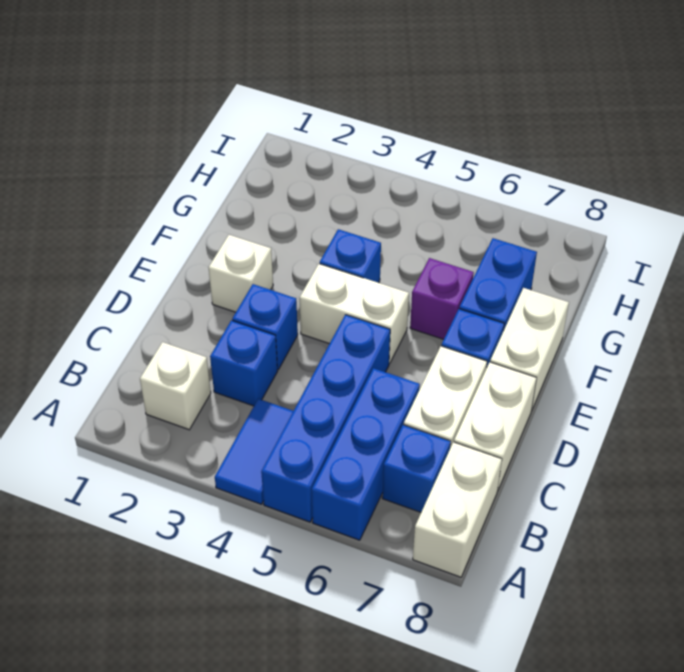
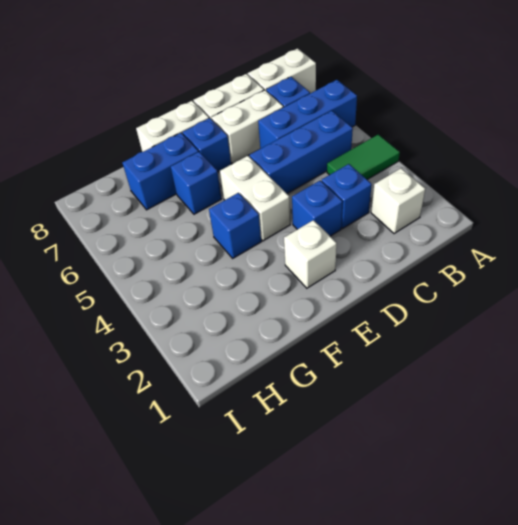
blue 1x2 tile [215,399,293,504] -> green 1x2 tile [327,134,400,180]
blue 1x4 brick [261,315,390,522] -> blue 1x3 brick [249,111,353,194]
purple 1x1 brick [410,258,474,339] -> blue 1x1 brick [171,152,222,214]

